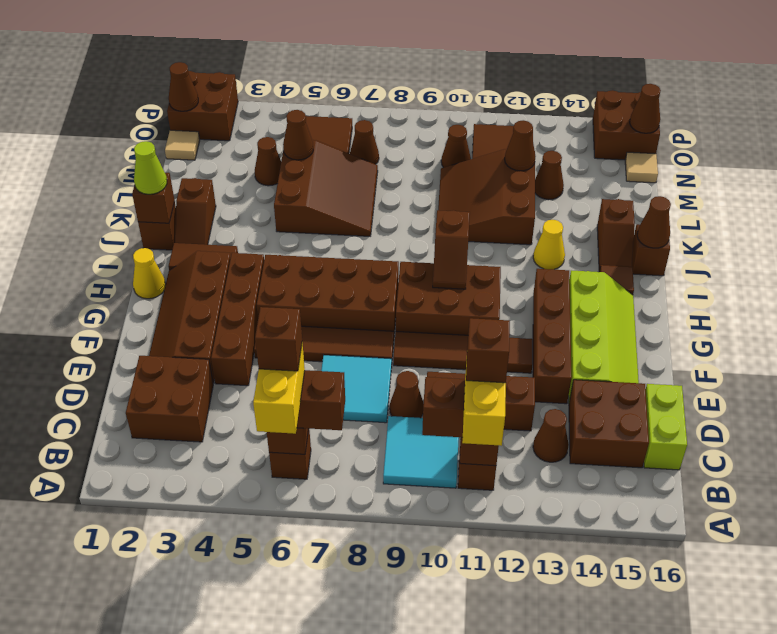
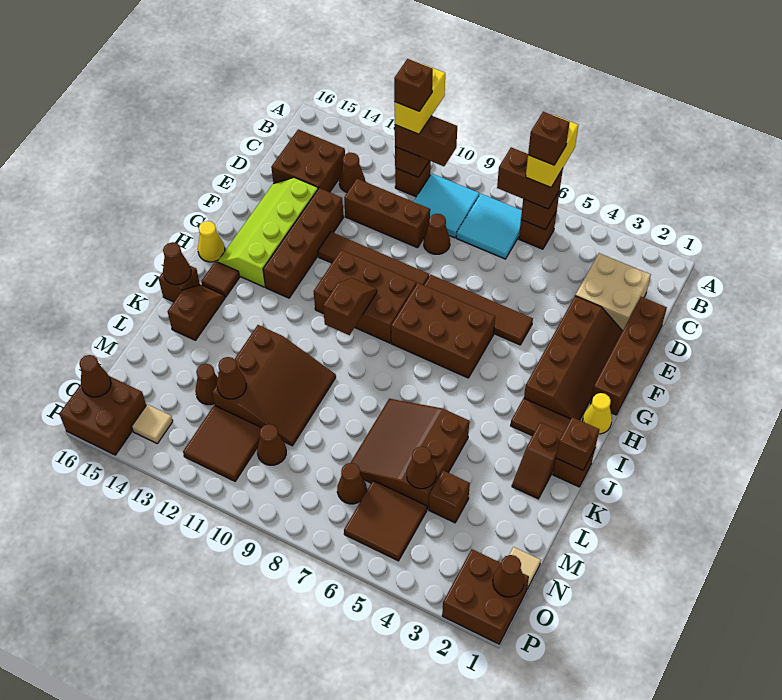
brown 2x2 brick [126,356,213,442] -> tan 2x2 brick [576,253,651,331]
lime 1x2 brick [644,384,687,470] -> none
cyan 2x2 tile [321,355,392,423] -> cyan 2x2 tile moved to [456,194,522,259]
brown 1x4 brick [211,253,264,386] -> brown 1x4 brick moved to [590,297,667,415]
brown 2x4 brick [257,255,399,333] -> brown 2x3 brick [391,283,495,378]
lime 1x1 cone [134,141,167,194] -> none
brown 1x2 slope [175,178,216,245] -> brown 1x2 slope turned to [512,422,563,499]
yellow 1x1 cone [533,220,565,269] -> yellow 1x1 cone moved to [198,221,225,262]
brown 1x1 cone [255,137,281,186] -> brown 1x1 brick [429,471,470,523]
tan 1x1 tile [625,152,658,183] -> tan 1x1 tile moved to [132,404,173,443]

